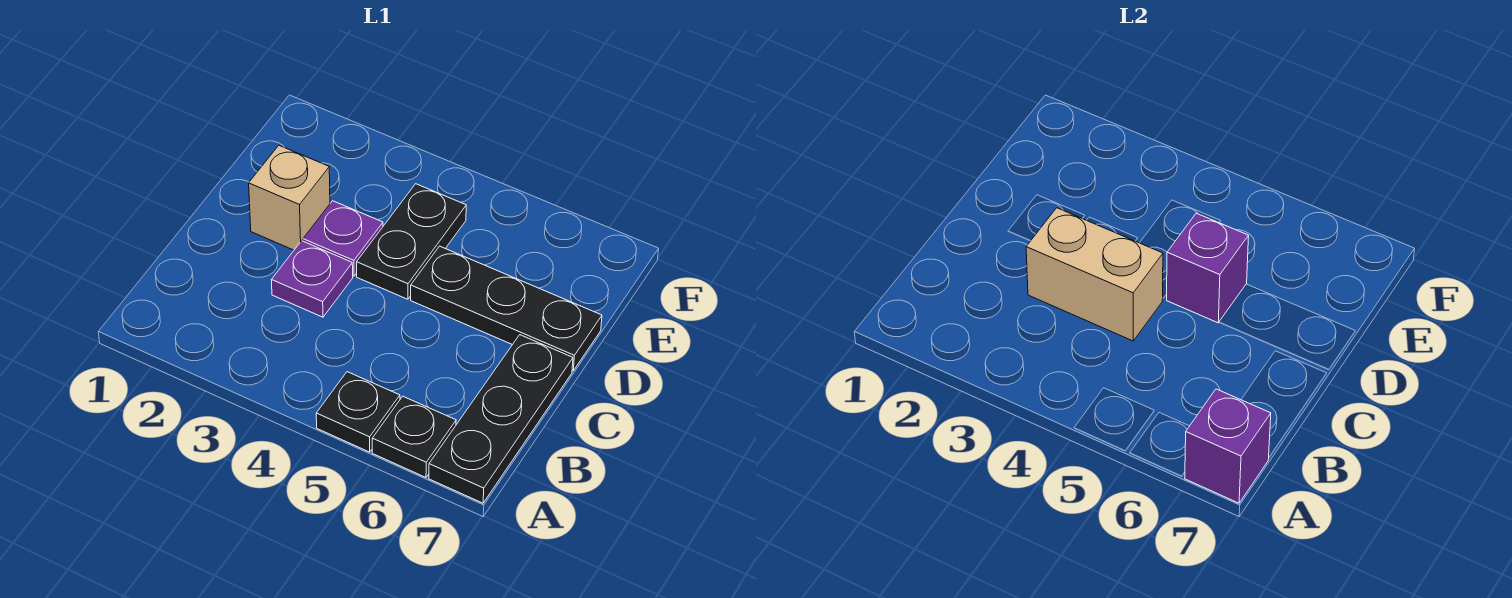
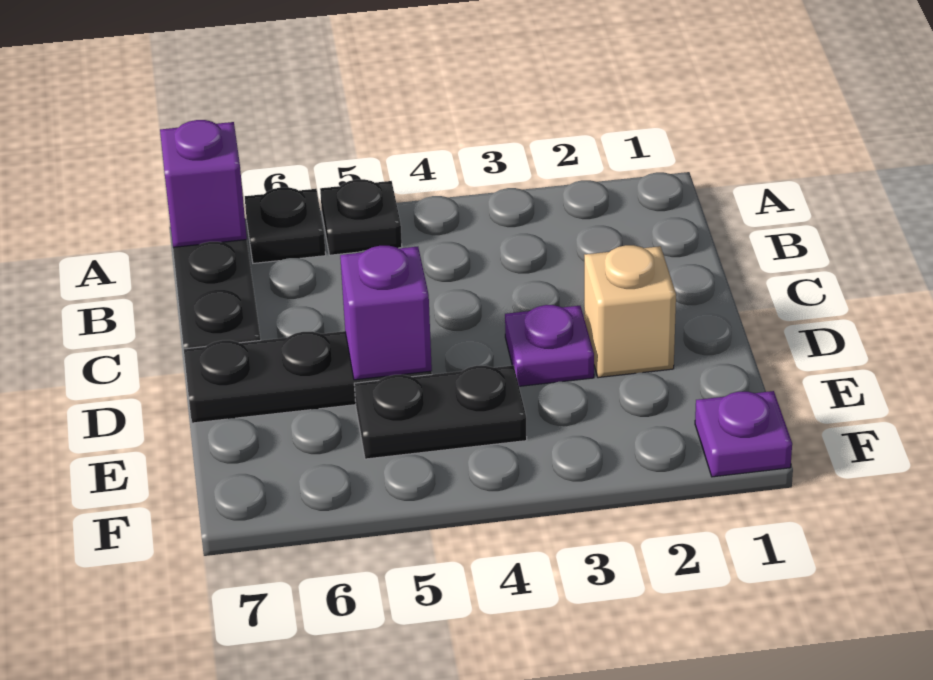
purple 1x1 plate [271,241,353,317] -> purple 1x1 plate moved to [695,391,792,477]
tan 1x2 brick [1026,208,1163,341] -> none
black 1x2 plate [357,184,466,299] -> black 1x2 plate turned to [354,365,527,459]

